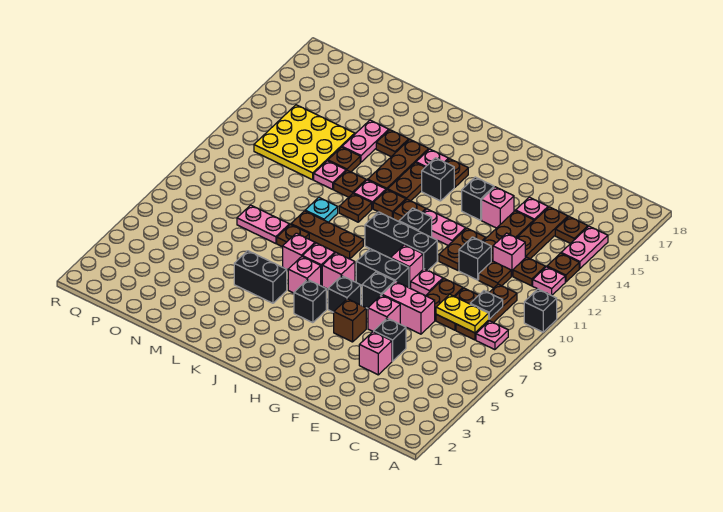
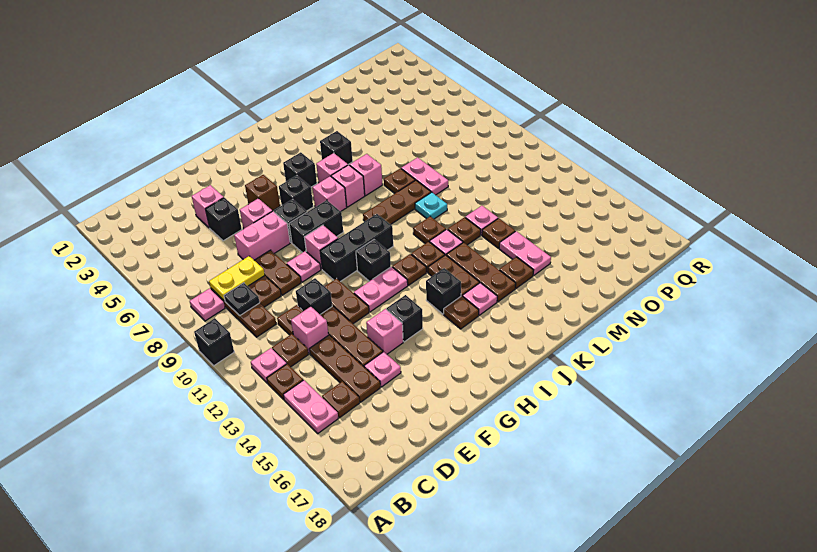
black 1x2 brick [234,251,287,303] -> black 1x1 brick [320,131,353,164]
pink 1x2 plate [237,205,289,244] -> pink 1x2 plate turned to [401,157,448,195]
yellow 3x3 plate [254,105,355,180] -> none

